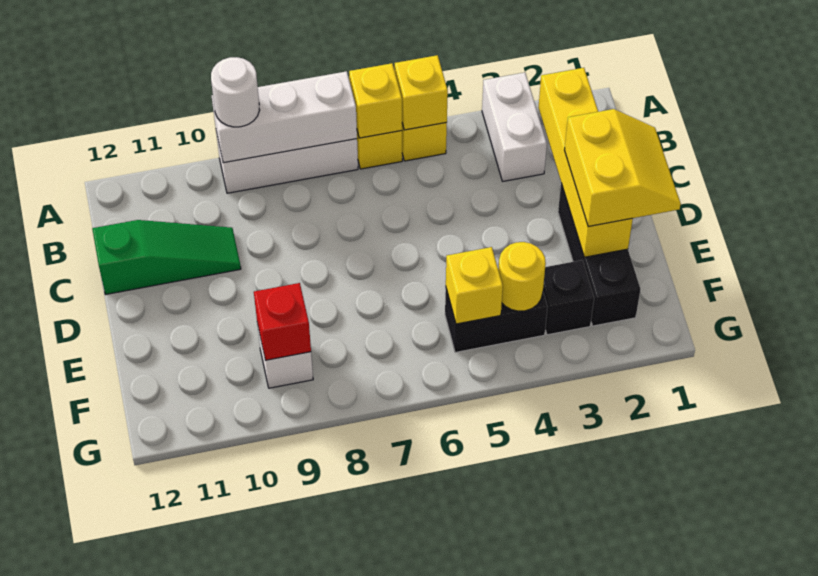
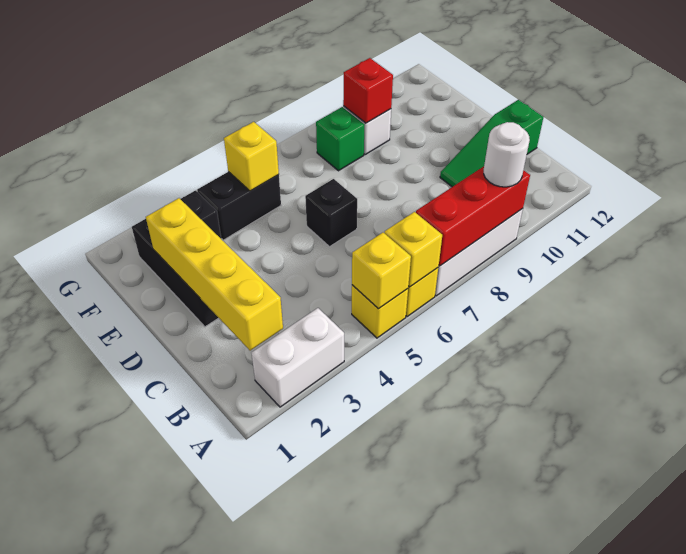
white 1x2 brick [482,73,547,181] -> white 1x2 brick turned to [251,308,344,407]
white 1x3 brick [212,71,357,163] -> red 1x3 brick [416,167,530,266]
yellow 2x2 slope [564,109,681,227] -> none
none -> black 1x1 brick [305,179,357,247]
yellow 1x1 round brick [498,242,546,311] -> none
none -> green 1x1 brick [316,107,364,171]

